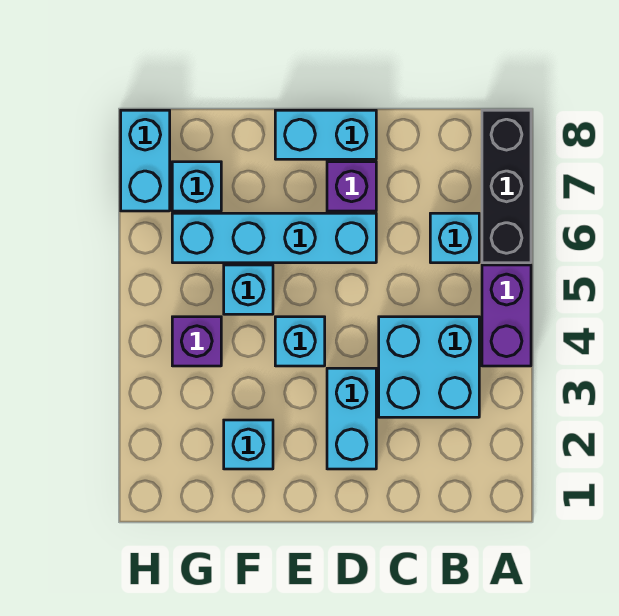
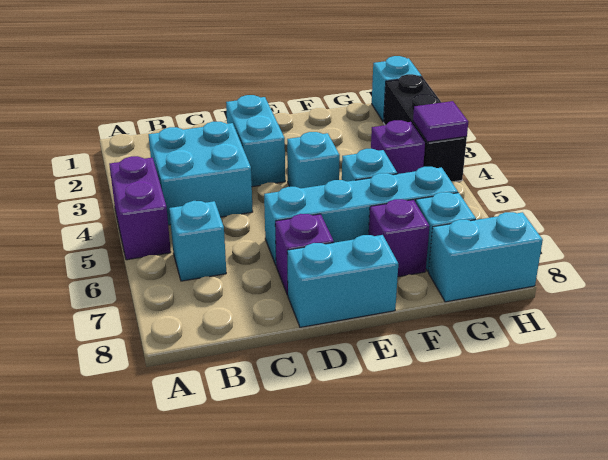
black 1x3 brick [482,110,531,263] -> black 1x3 brick moved to [384,74,467,182]
cyan 1x1 brick [224,420,273,469] -> cyan 1x1 brick moved to [372,56,422,122]
none -> purple 1x1 brick [369,199,430,277]
none -> purple 1x1 tile [413,101,468,142]
cyan 1x2 brick [121,110,170,211] -> cyan 1x2 brick turned to [429,212,543,302]

